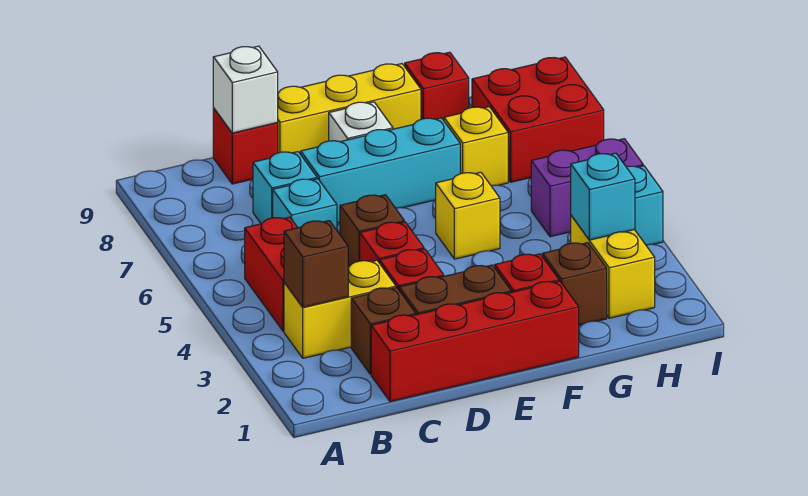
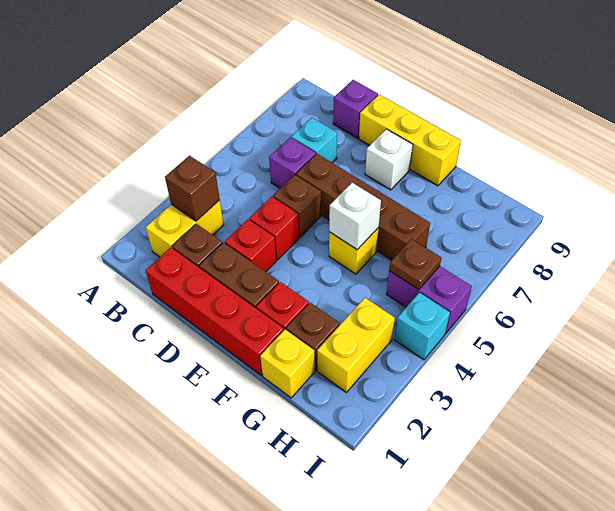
yellow 1x2 brick [284,260,396,358] -> yellow 1x2 brick turned to [146,200,224,257]
red 1x2 brick [245,217,298,331] -> none
cyan 1x1 brick [273,179,337,230] -> purple 1x1 brick [269,137,316,188]
red 1x1 brick [213,108,278,184] -> purple 1x1 brick [333,80,378,138]
white 1x1 brick [213,46,278,133] -> white 1x1 brick moved to [329,183,381,250]
none -> brown 1x4 brick [296,154,430,260]
cyan 1x3 brick [301,118,460,223] -> none
yellow 1x1 brick [444,107,508,186] -> yellow 1x1 brick moved to [260,329,315,398]
red 1x1 brick [405,52,469,120] -> none
cyan 1x1 brick [571,153,635,240] -> none
none -> brown 1x1 plate [389,239,441,290]
red 2x2 brick [472,57,604,182] -> none

